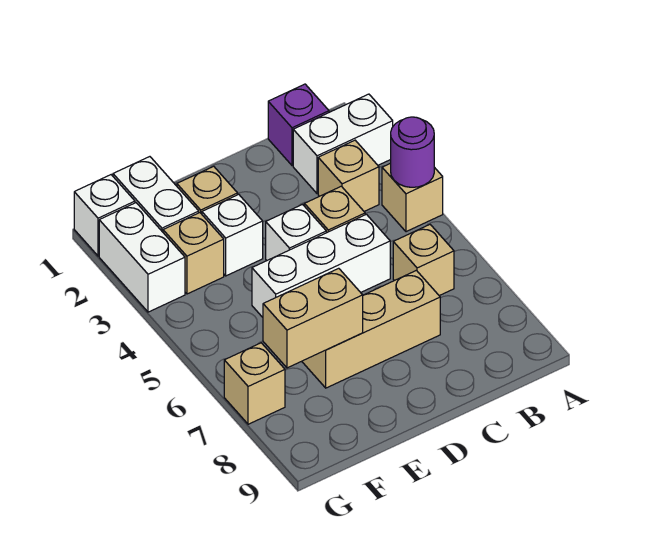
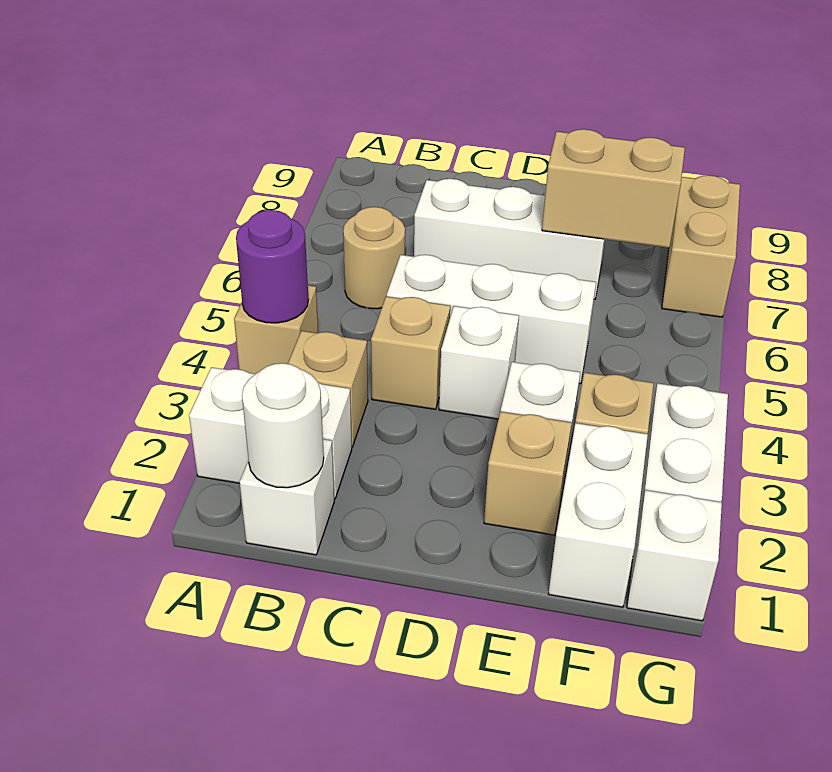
purple 1x1 brick [268,84,329,166] -> white 1x1 brick [240,439,334,555]
none -> white 1x1 round brick [242,363,324,488]
tan 1x1 brick [393,225,454,296] -> tan 1x1 round brick [343,207,405,309]
tan 1x3 brick [302,270,440,388] -> white 1x3 brick [414,179,605,299]
tan 1x1 brick [224,343,285,424] -> tan 1x2 brick [662,175,740,317]

